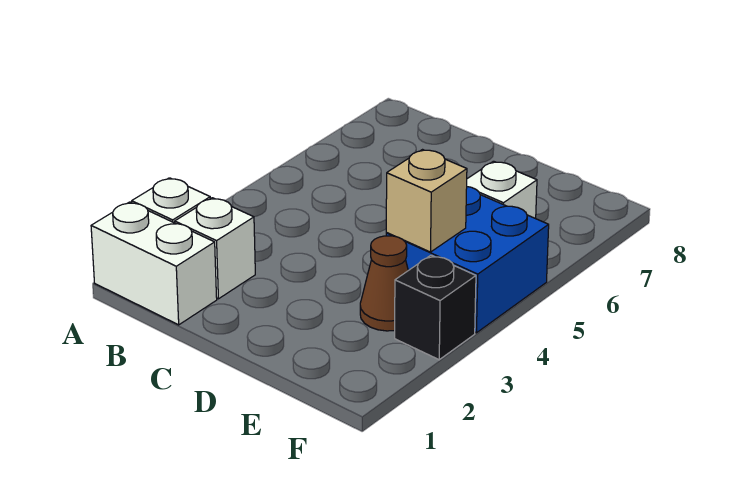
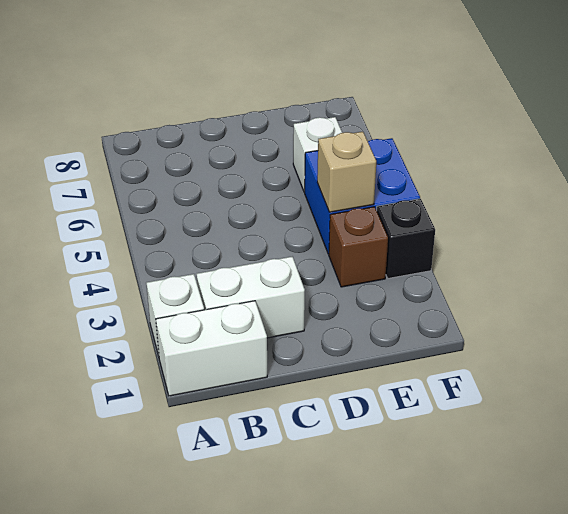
white 1x1 brick [175,198,255,299] -> white 1x2 brick [197,257,305,338]
brown 1x1 cone [360,236,408,331] -> brown 1x1 brick [329,207,388,287]

